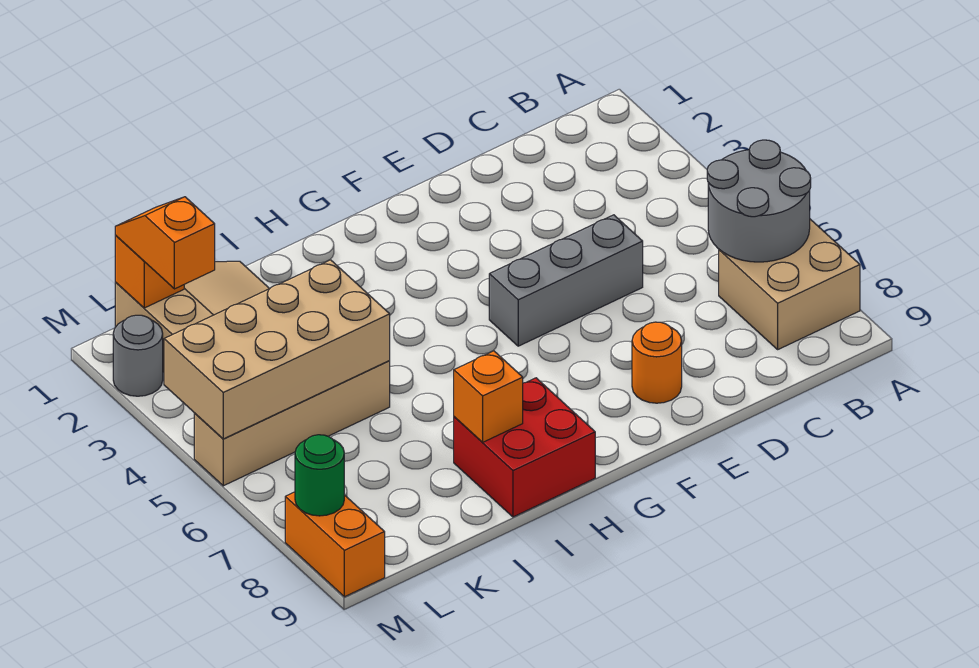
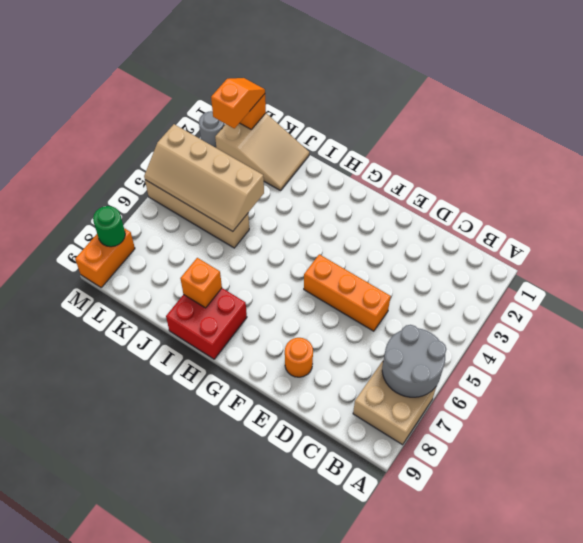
grey 1x3 brick [489,215,643,346] -> orange 1x3 brick [304,254,391,331]
tan 2x4 brick [164,260,390,439] -> tan 2x4 slope [144,124,264,231]

